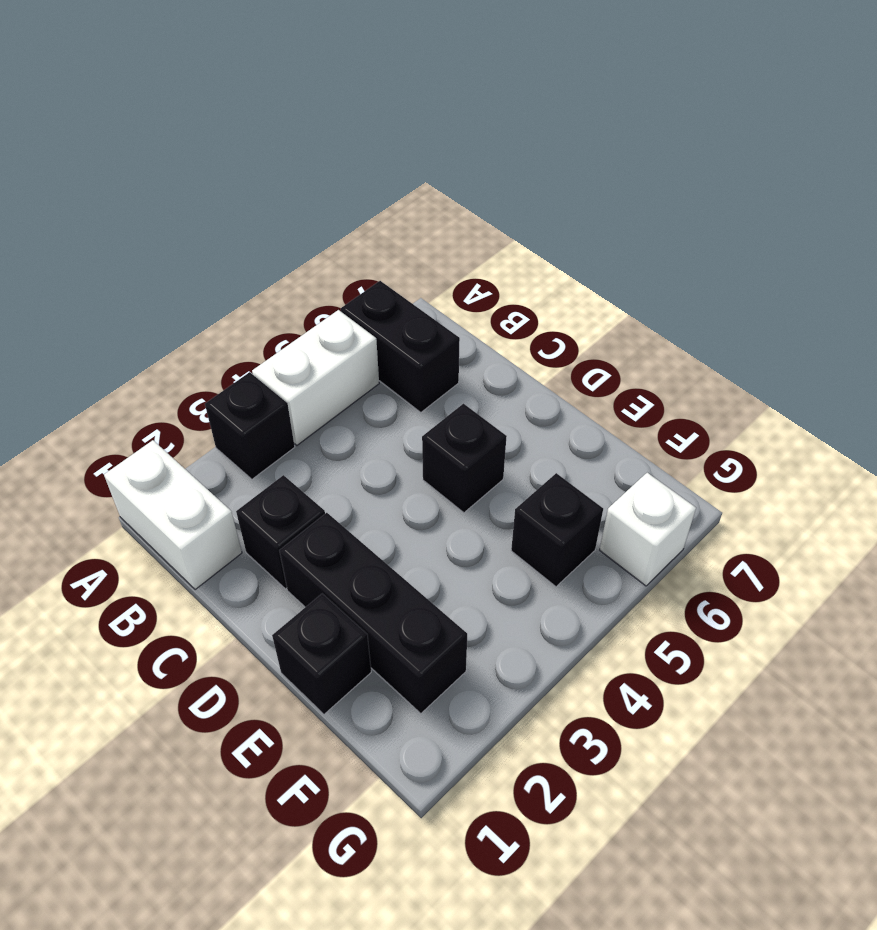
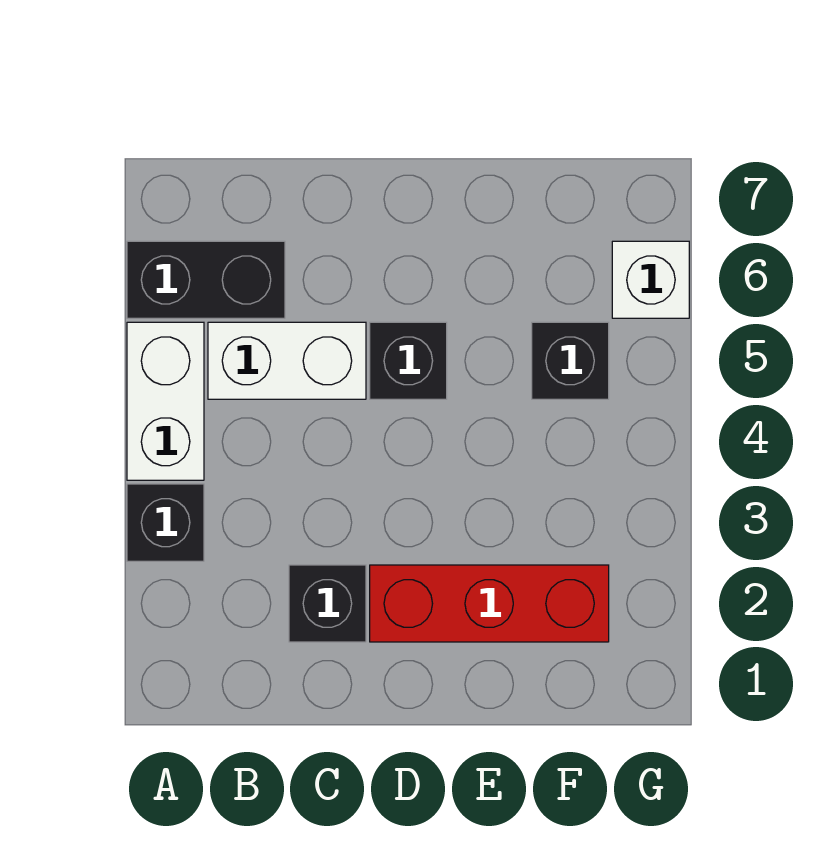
white 1x2 brick [104,440,242,590] -> white 1x2 brick moved to [208,322,366,399]
black 1x3 brick [279,513,467,713] -> red 1x3 brick [370,565,609,642]
black 1x1 brick [272,594,371,714] -> none

